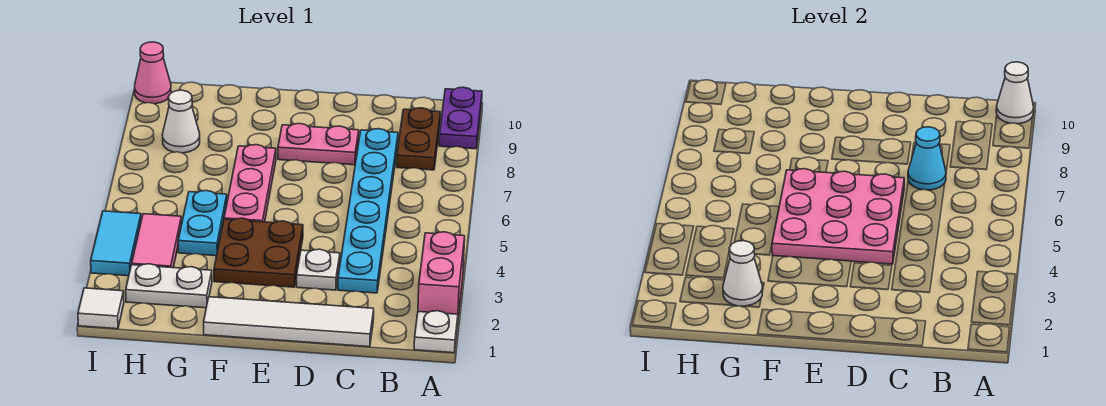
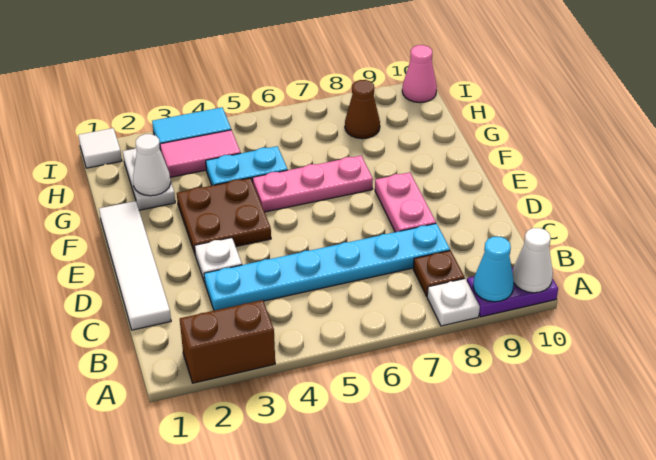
white 1x1 plate [414,311,458,353] -> white 1x1 plate moved to [427,279,480,326]
pink 1x2 brick [418,232,465,325] -> brown 1x2 brick [180,300,275,383]
brown 1x2 plate [397,108,440,170] -> brown 1x1 plate [413,250,465,296]
cyan 1x1 cone [908,127,946,190] -> cyan 1x1 cone moved to [473,237,514,302]
pink 3x3 plate [772,169,904,264] -> none
white 1x1 cone [162,90,200,153] -> brown 1x1 cone [345,80,380,139]

